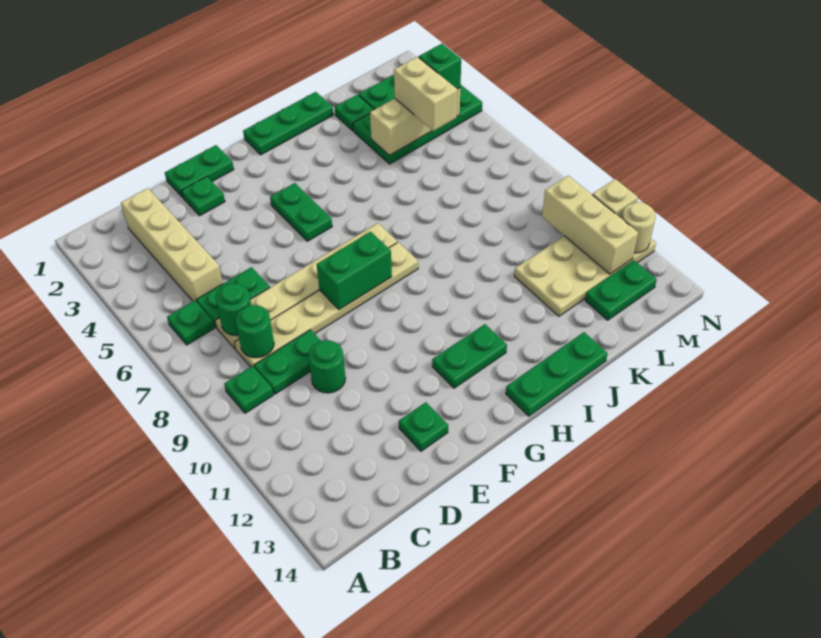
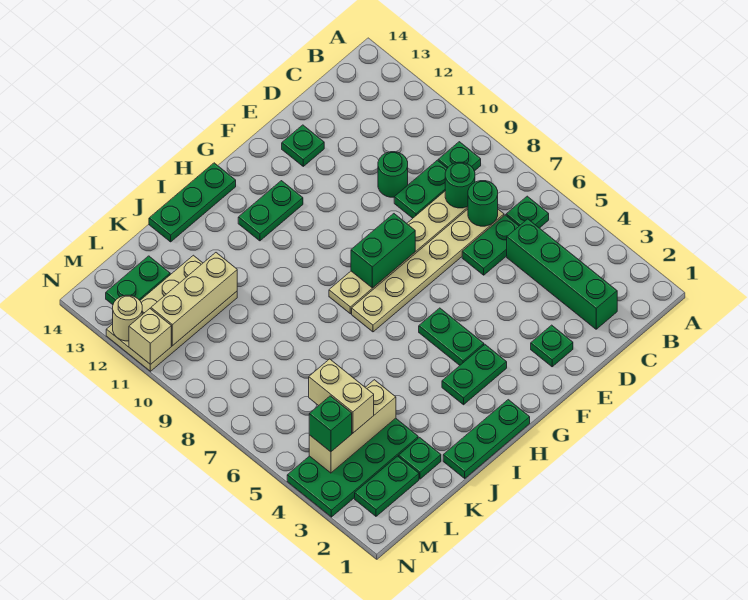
tan 1x4 brick [121,188,223,302] -> green 1x4 brick [507,219,617,329]
green 1x2 plate [165,145,234,198] -> green 1x2 plate moved to [442,345,507,405]
tan 1x3 brick [542,176,638,274] -> tan 1x3 brick turned to [151,253,237,346]

